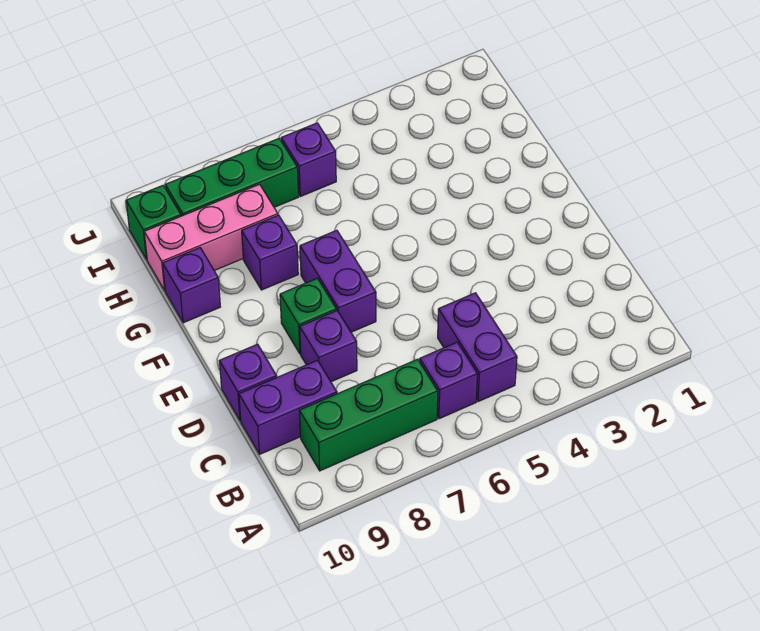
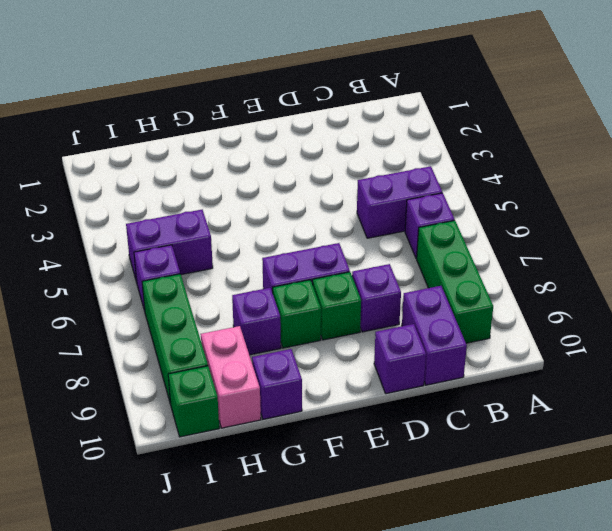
none -> green 1x1 brick [273,280,321,348]
none -> purple 1x2 brick [126,210,213,282]
pink 1x3 brick [144,184,278,291] -> pink 1x2 brick [201,326,261,428]

